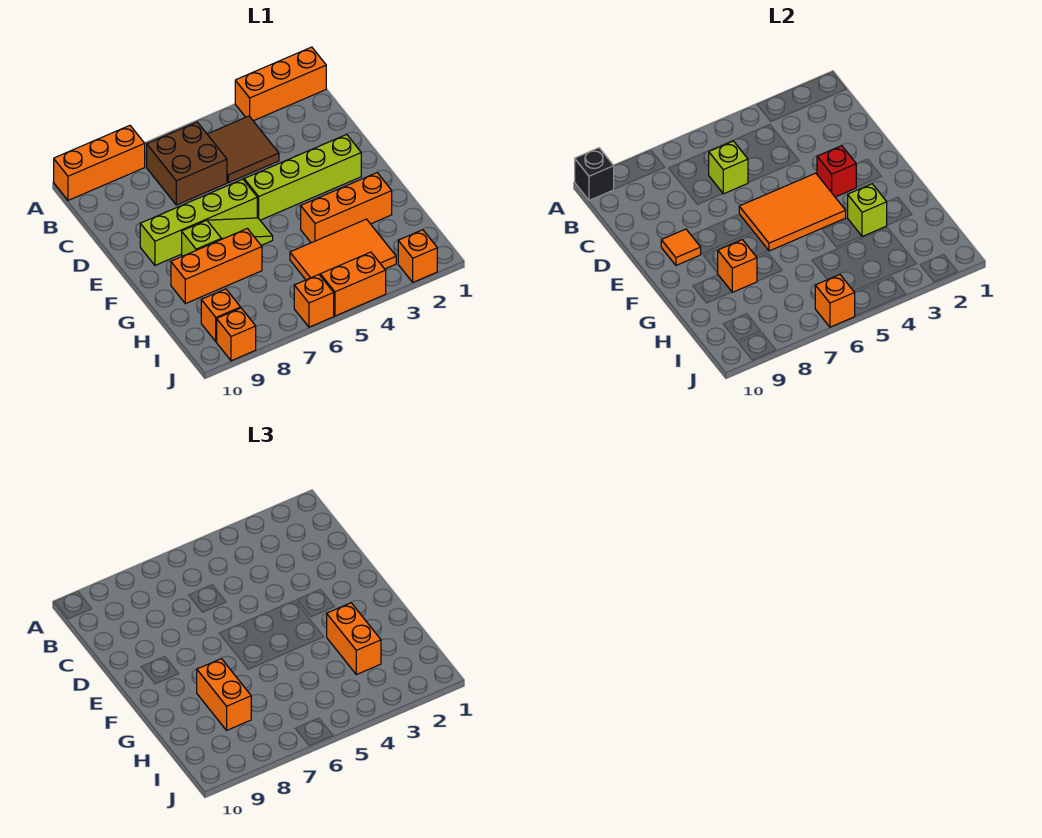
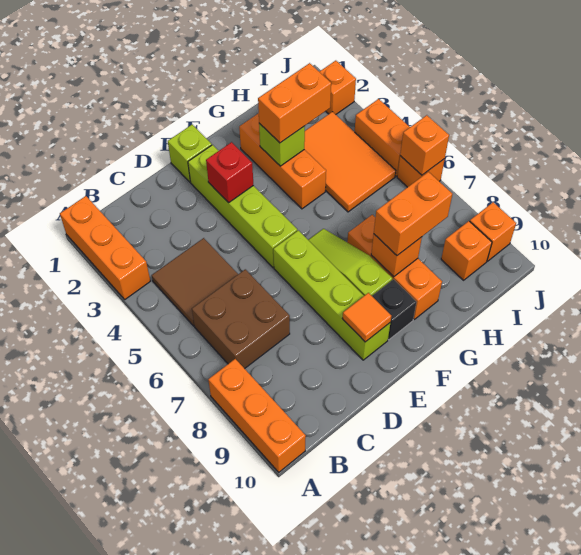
black 1x1 brick [575,148,614,200] -> black 1x1 brick moved to [372,279,417,340]
lime 1x1 brick [709,141,748,194] -> lime 1x1 brick moved to [168,125,212,182]
orange 2x3 tile [739,173,846,251] -> none

